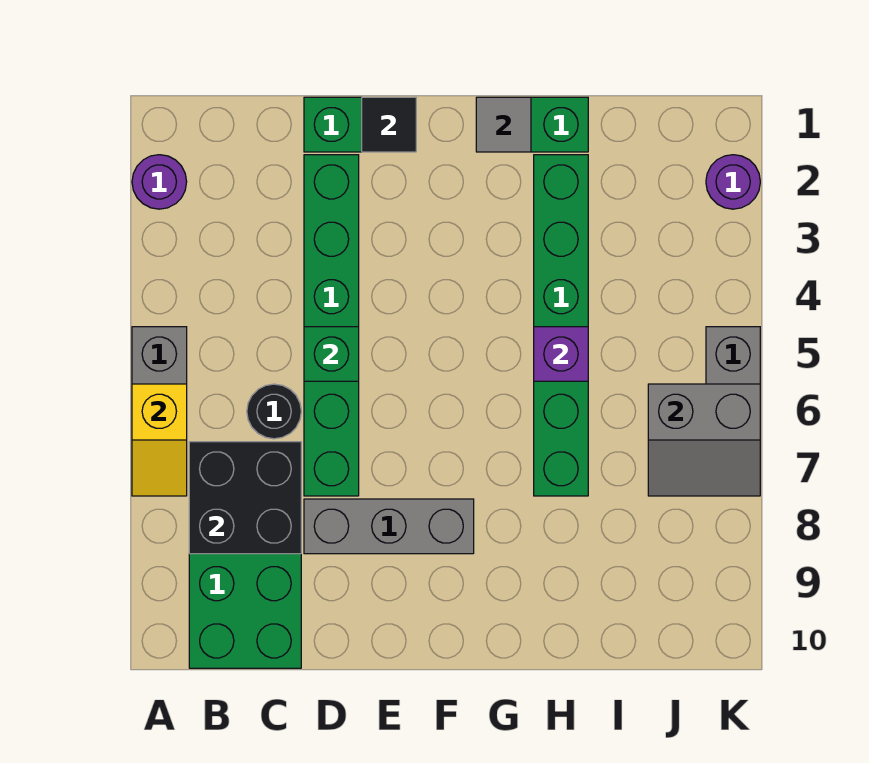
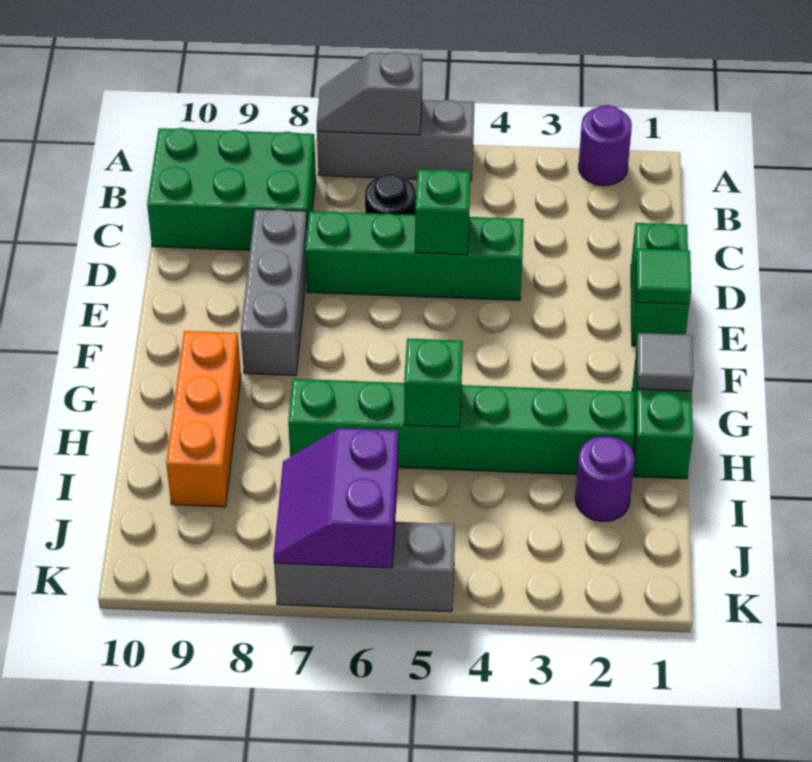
yellow 1x2 slope [132,384,187,496] -> grey 1x2 slope [317,52,423,135]
black 2x2 brick [189,442,301,554] -> none
green 1x6 brick [304,155,359,496] -> green 1x4 brick [305,211,524,300]
black 1x1 tile [362,97,416,152] -> green 1x1 tile [636,248,691,304]
none -> orange 1x3 brick [166,331,241,507]
purple 1x1 brick [534,327,588,381] -> green 1x1 brick [404,339,463,427]
grey 2x2 slope [648,384,760,496] -> purple 2x2 slope [274,428,398,568]
purple 1x1 round brick [706,155,760,209] -> purple 1x1 round brick moved to [575,436,635,522]

